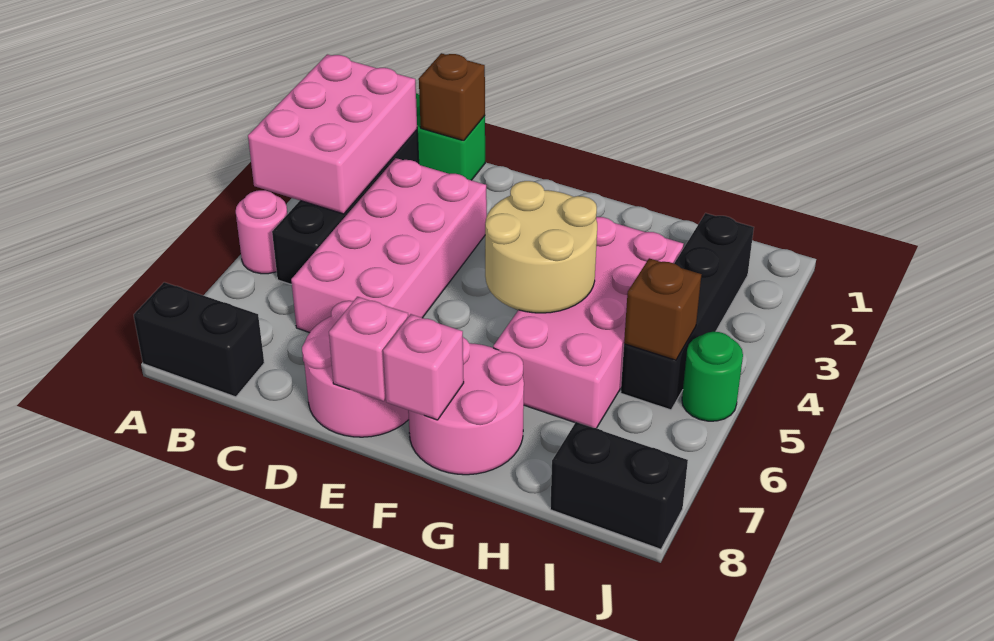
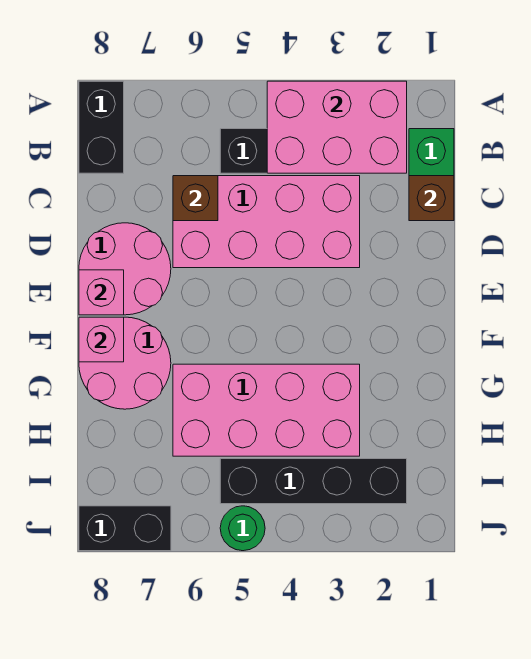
pink 1x1 round brick [236,190,287,274] -> none
tan 2x2 round brick [485,181,597,313] -> none
brown 1x1 brick [624,258,701,360] -> brown 1x1 brick moved to [173,176,218,221]
black 1x2 brick [550,422,688,549] -> black 1x2 brick turned to [79,506,171,551]

